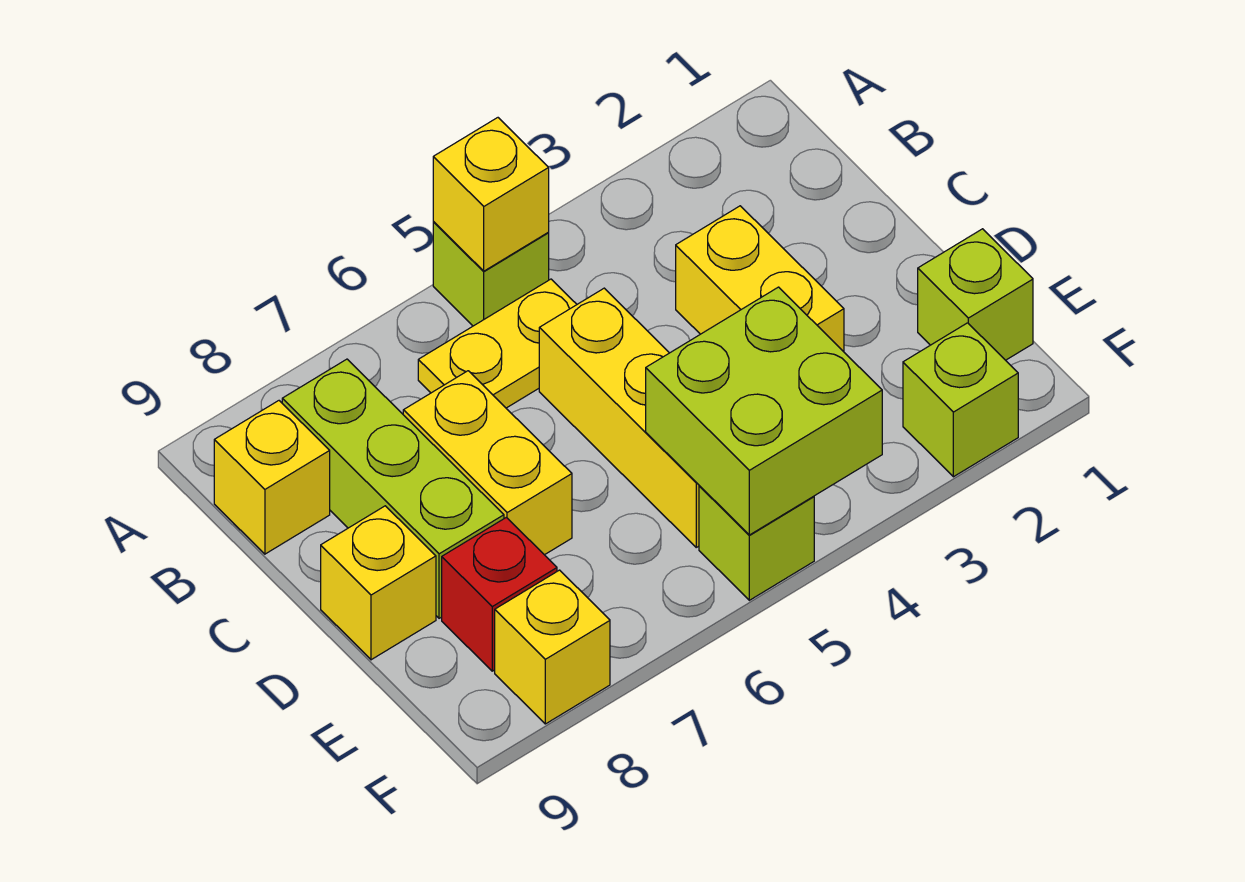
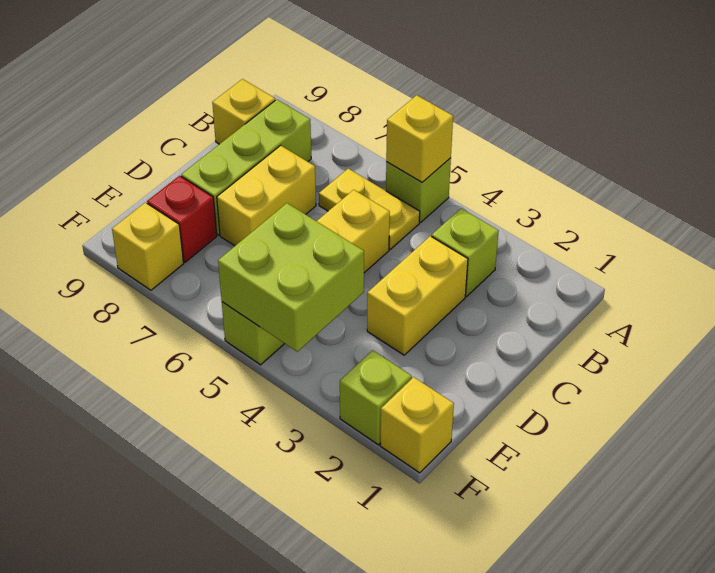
yellow 1x1 brick [321,506,436,660] -> yellow 1x1 brick moved to [380,377,454,473]
lime 1x1 brick [918,229,1033,360] -> lime 1x1 brick moved to [432,208,499,296]

